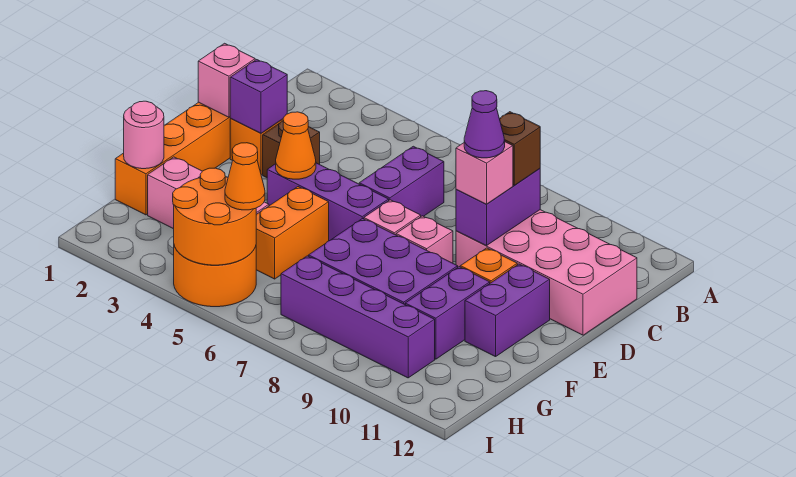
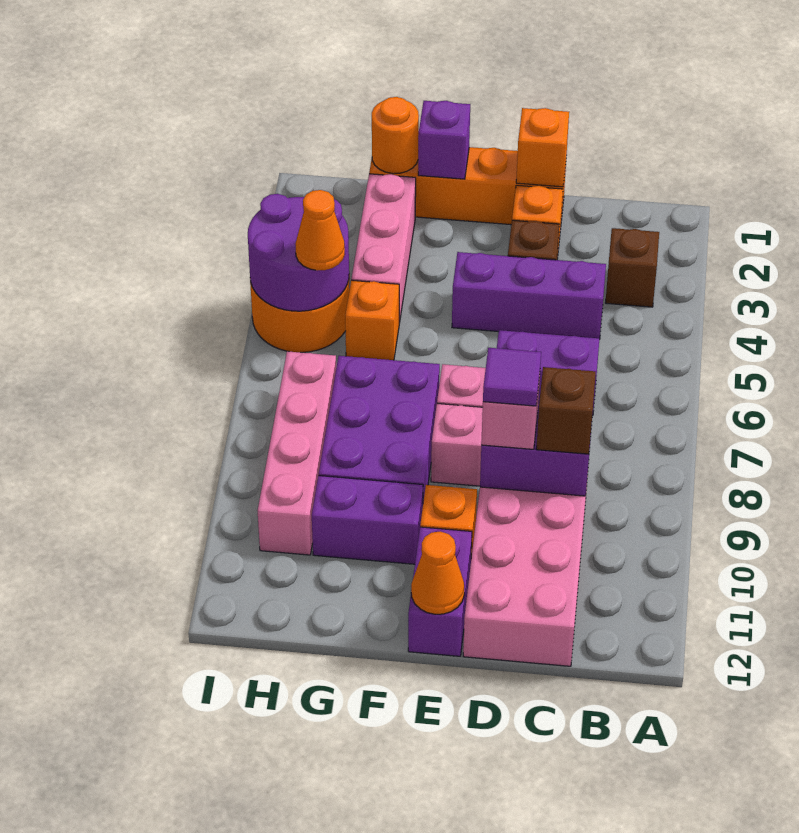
none -> brown 1x1 brick [605,228,659,307]
pink 1x1 brick [198,43,255,117] -> orange 1x1 brick [516,108,569,187]
purple 1x1 brick [230,60,287,133] -> purple 1x1 brick moved to [418,101,470,179]
purple 1x1 cone [464,91,505,158] -> purple 1x1 tile [483,348,541,406]
purple 1x3 brick [267,163,389,241] -> purple 1x3 brick turned to [452,252,606,339]
orange 1x1 cone [276,112,316,179] -> orange 1x1 cone moved to [411,531,464,614]
purple 1x2 brick [465,264,550,357] -> purple 1x2 brick turned to [408,527,472,656]
orange 1x2 brick [256,187,329,279] -> orange 1x1 brick [345,280,399,360]
pink 1x1 round brick [124,101,164,169] -> orange 1x1 round brick [372,97,419,174]
orange 2x2 round brick [173,168,256,265] -> purple 2x2 round brick [248,194,349,311]
purple 1x4 brick [281,256,435,378] -> pink 1x4 brick [258,351,336,555]

